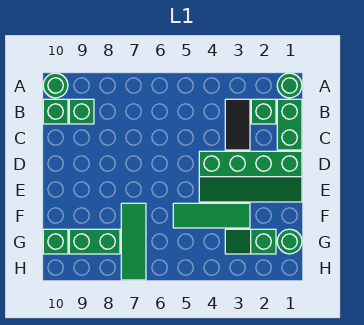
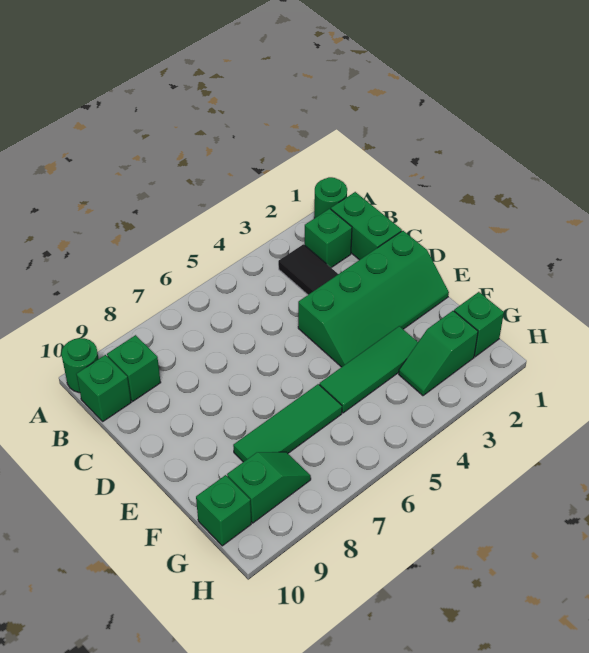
green 1x3 tile [121,203,146,280] -> green 1x3 tile turned to [233,384,342,462]
green 1x1 round brick [277,229,302,254] -> green 1x1 brick [454,292,504,357]
green 1x2 brick [69,229,120,254] -> green 1x2 slope [227,452,311,523]

